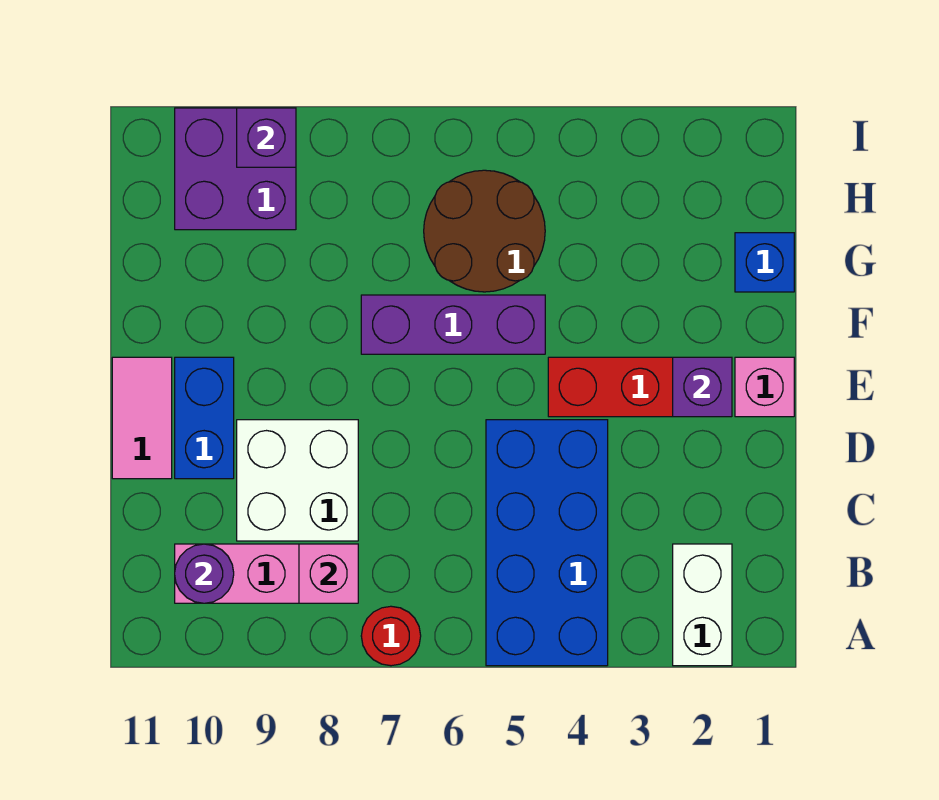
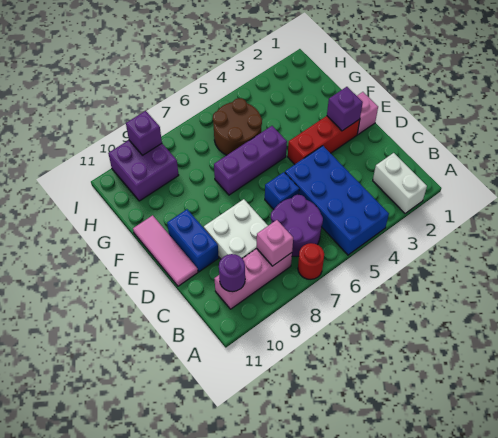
none -> purple 2x2 round brick [271,195,323,256]
pink 1x2 tile [112,357,172,479] -> pink 1x3 tile [133,215,198,286]
blue 1x1 brick [735,233,794,292] -> blue 1x1 brick moved to [265,172,299,209]

